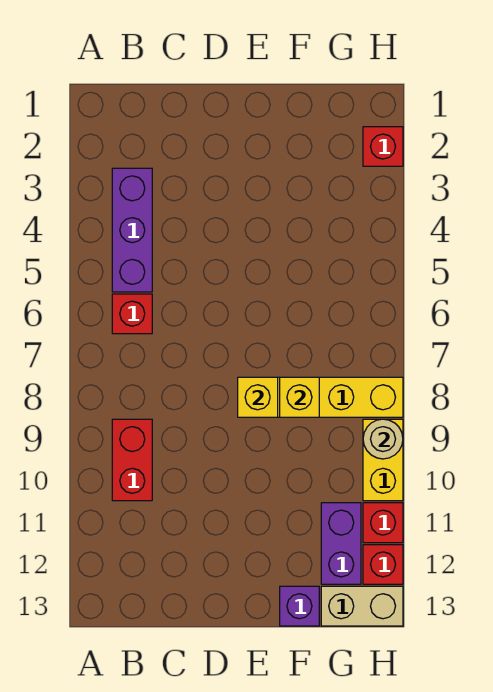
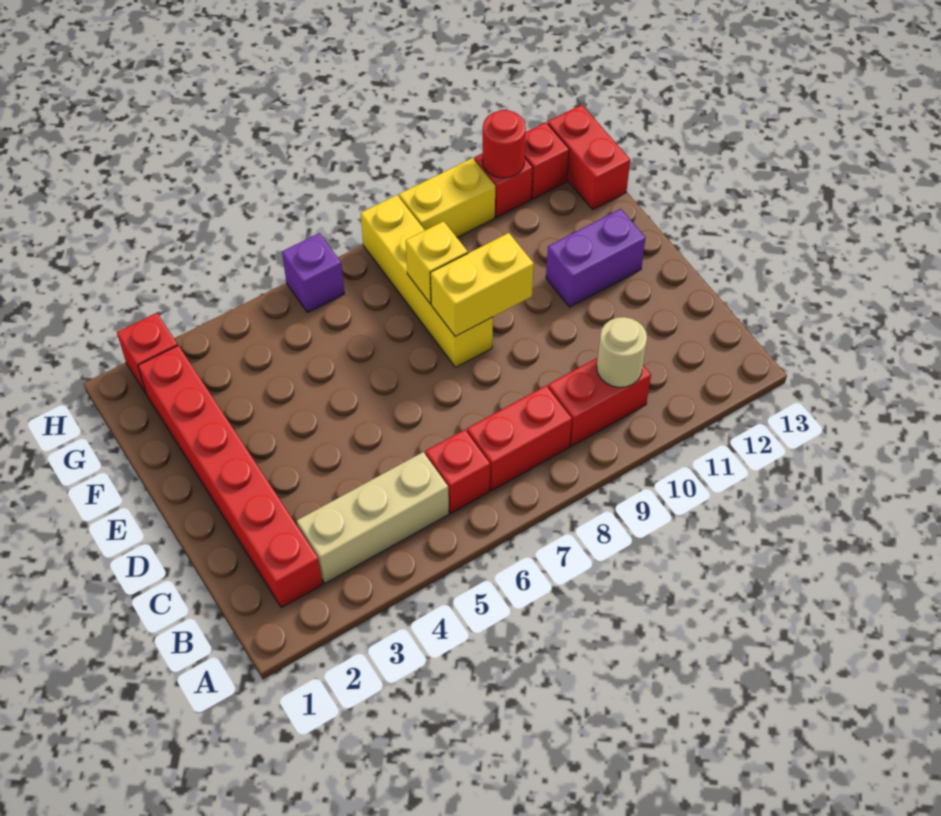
none -> red 1x6 brick [138,346,323,608]
purple 1x3 brick [112,168,152,292] -> tan 1x3 brick [297,452,449,583]
none -> red 1x2 brick [467,386,572,490]
yellow 1x1 brick [238,377,278,417] -> yellow 1x2 brick [430,233,534,337]
purple 1x1 brick [280,586,319,626] -> purple 1x1 brick moved to [282,233,345,313]
purple 1x2 brick [321,503,361,584] -> purple 1x2 brick moved to [546,209,646,307]
tan 1x2 brick [321,586,403,626] -> red 1x2 brick [548,105,630,209]
tan 1x1 round brick [363,419,403,459] -> tan 1x1 round brick moved to [597,317,647,387]
none -> red 1x1 round brick [482,110,526,178]

